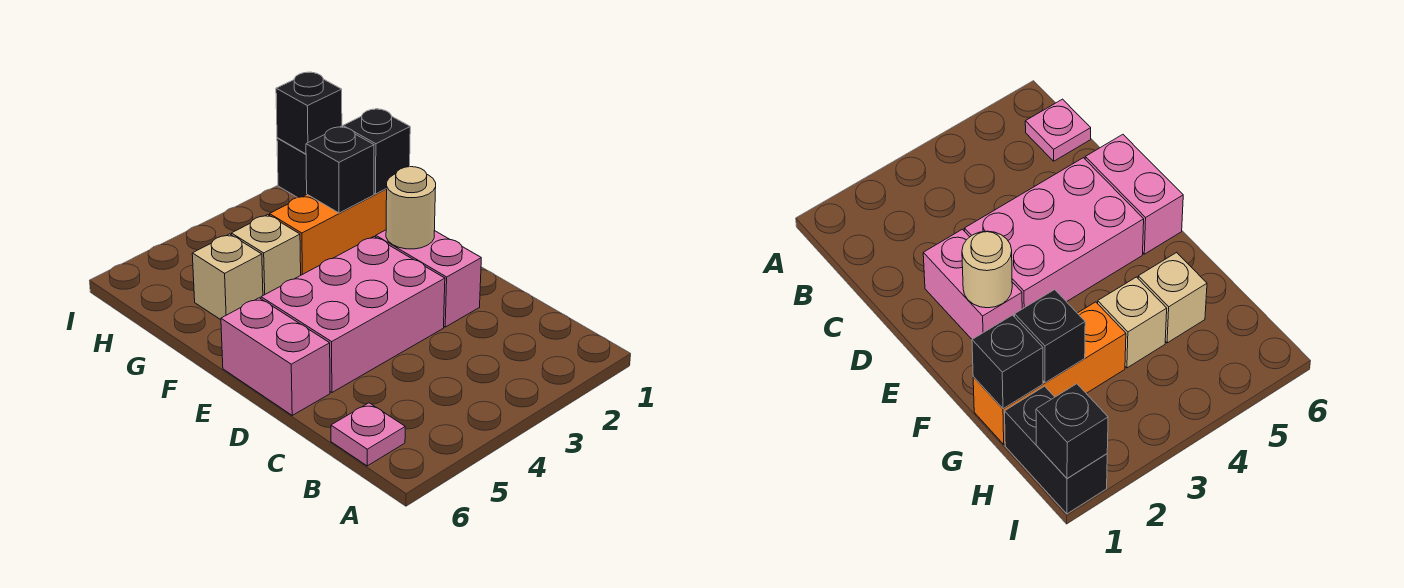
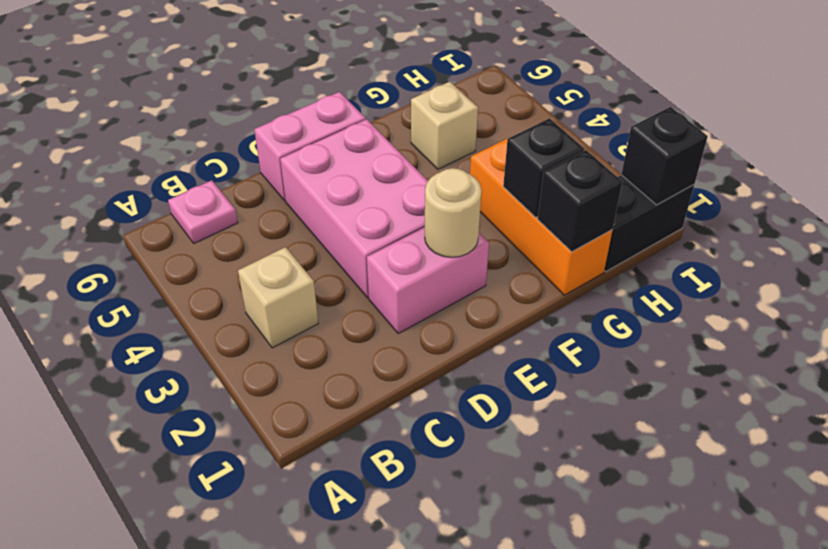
tan 1x1 brick [231,215,301,295] -> tan 1x1 brick moved to [238,247,318,348]

